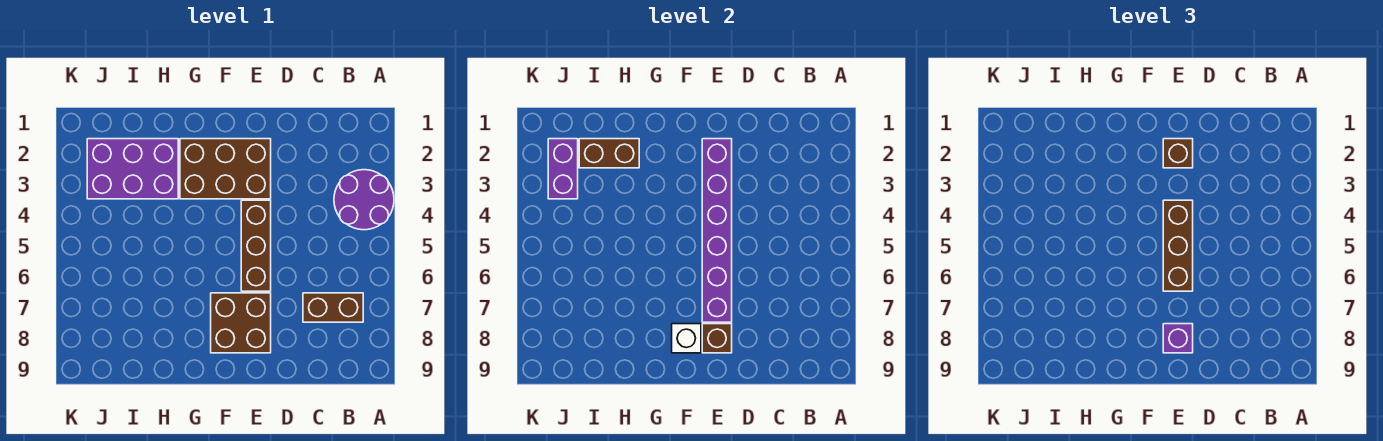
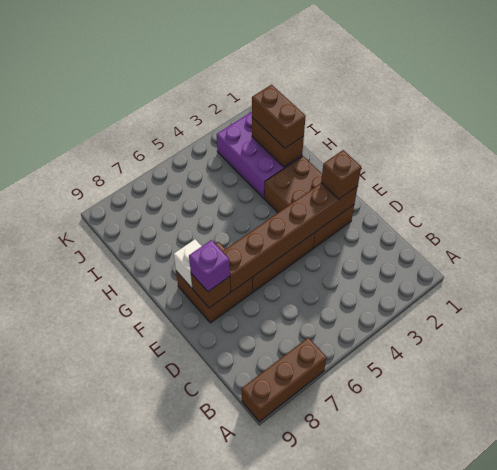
purple 2x2 round brick [334,170,394,230] -> none
brown 1x2 brick [303,293,363,322] -> brown 1x2 brick moved to [252,85,306,148]
purple 1x6 brick [702,139,732,322] -> brown 1x6 brick [222,183,358,292]
brown 1x3 brick [1163,200,1193,291] -> brown 1x3 brick moved to [242,338,327,422]
purple 1x2 brick [548,139,578,199] -> none

